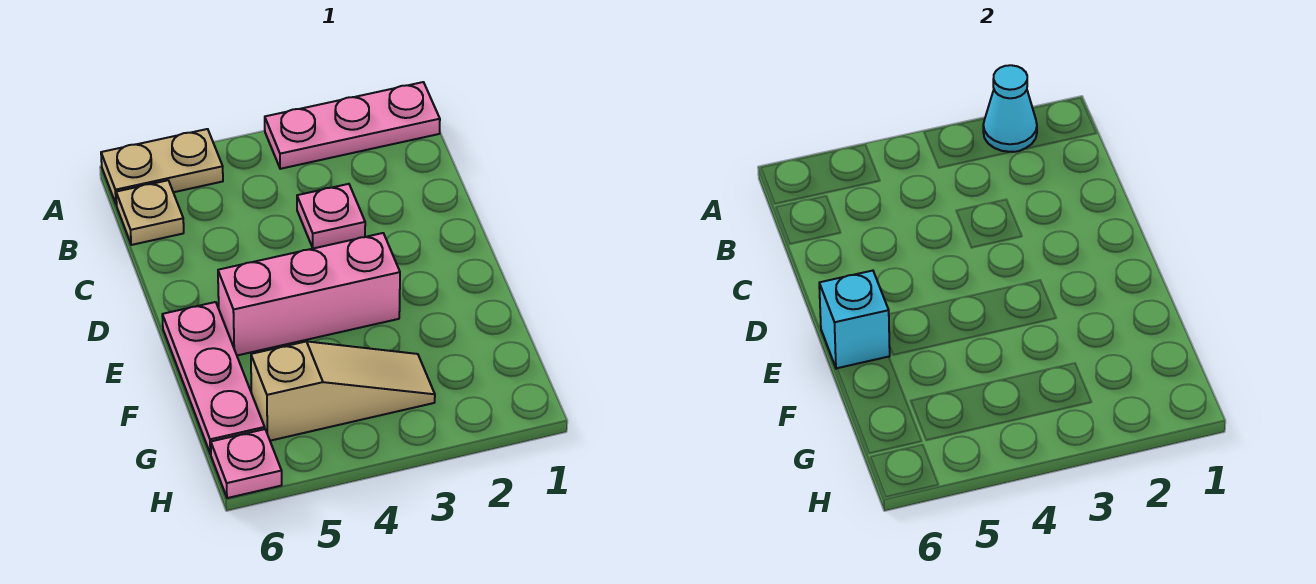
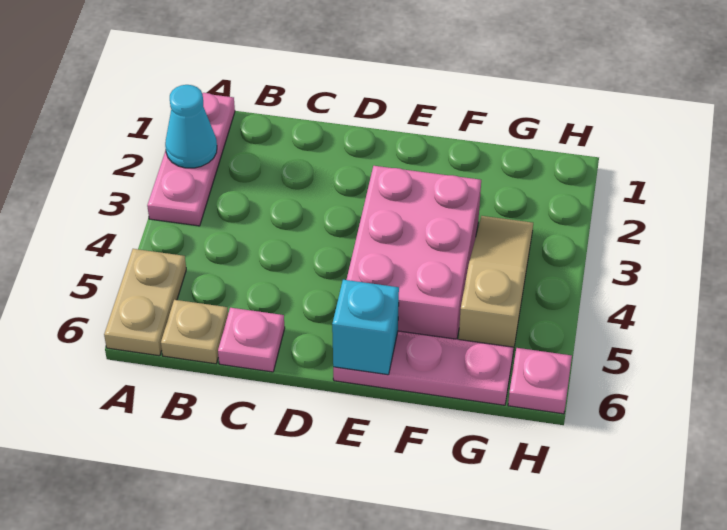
pink 1x1 plate [297,184,365,248] -> pink 1x1 plate moved to [218,308,285,372]
pink 1x3 brick [218,233,400,355] -> pink 2x3 brick [347,166,481,339]

